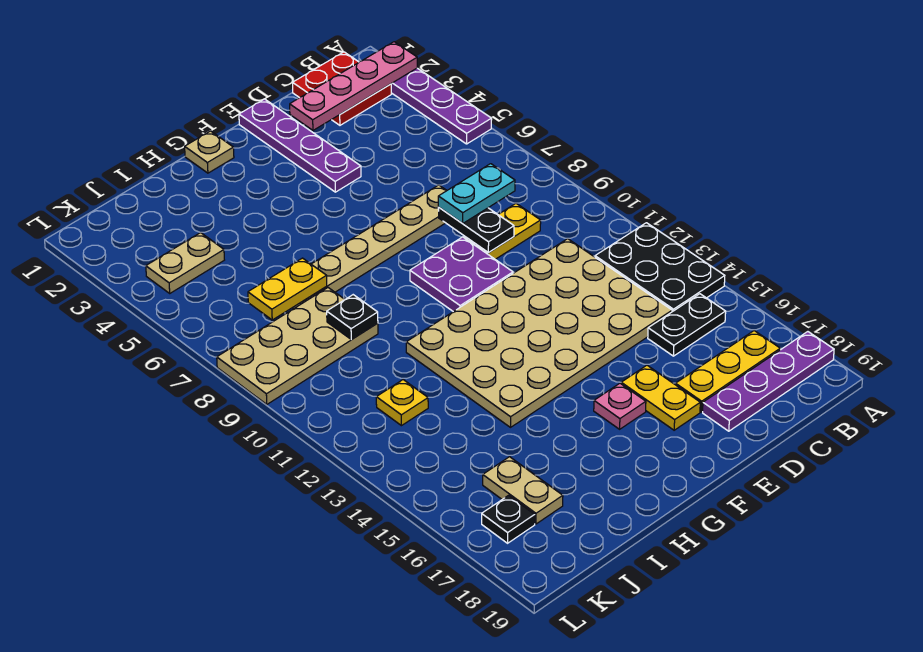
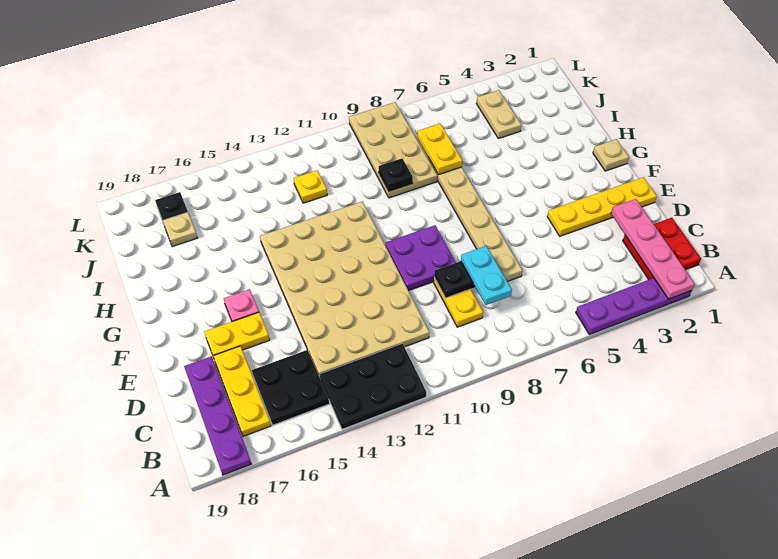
black 1x2 plate [648,294,726,356] -> black 2x2 plate [252,350,329,425]
purple 1x4 plate [239,99,361,192] -> yellow 1x4 plate [547,177,657,236]
tan 1x2 plate [483,457,563,524] -> tan 1x1 plate [163,212,197,247]

